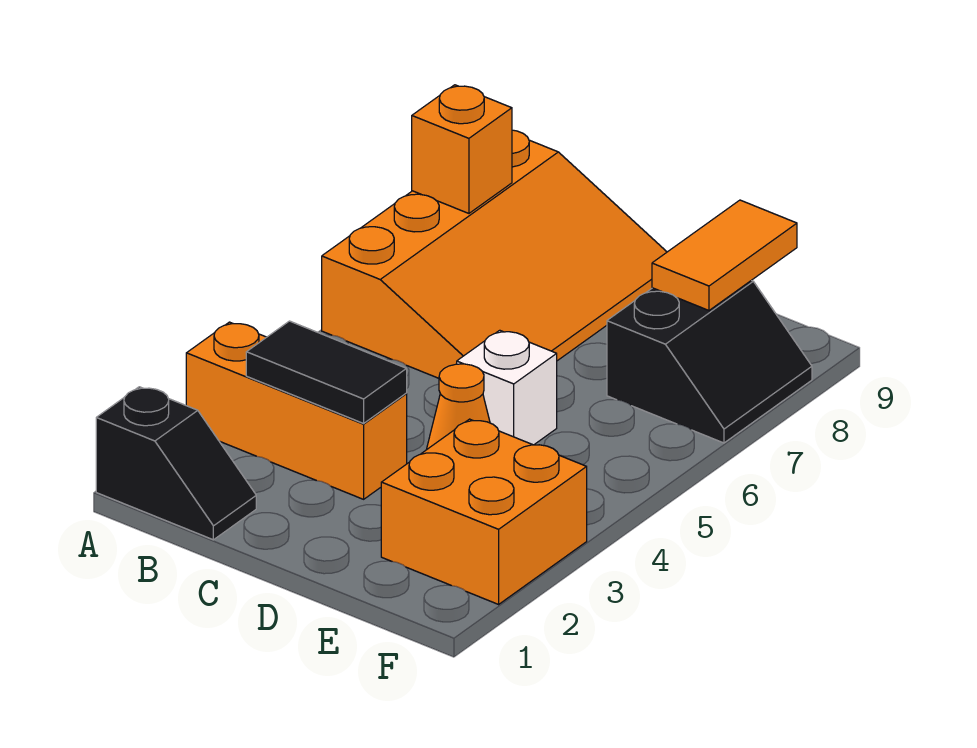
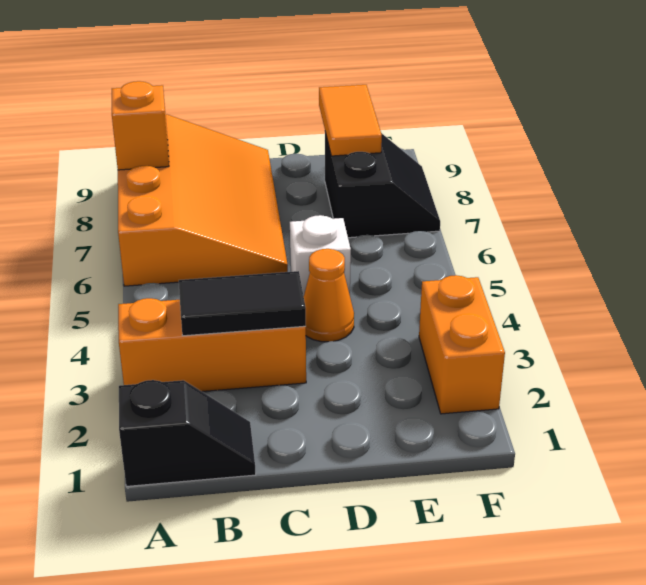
orange 2x2 brick [381,419,587,604] -> orange 1x2 brick [419,275,505,414]

